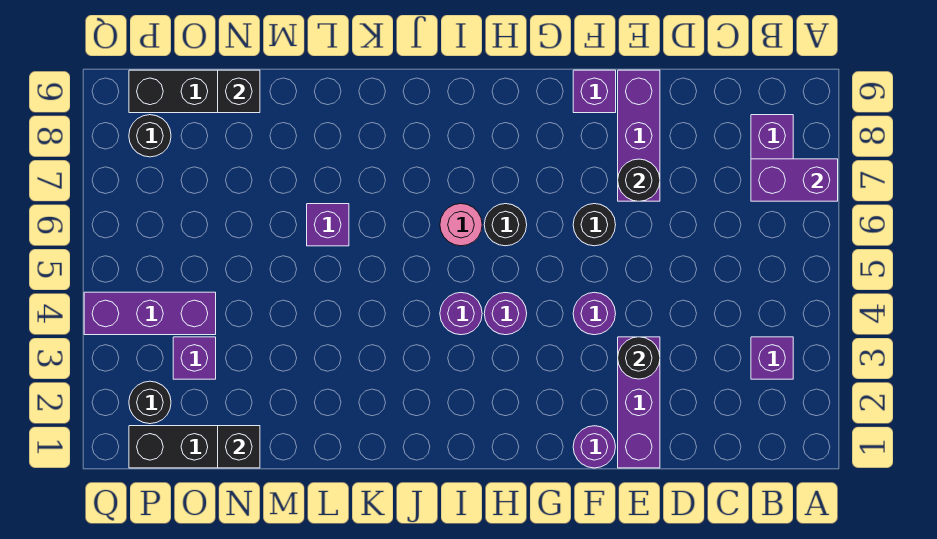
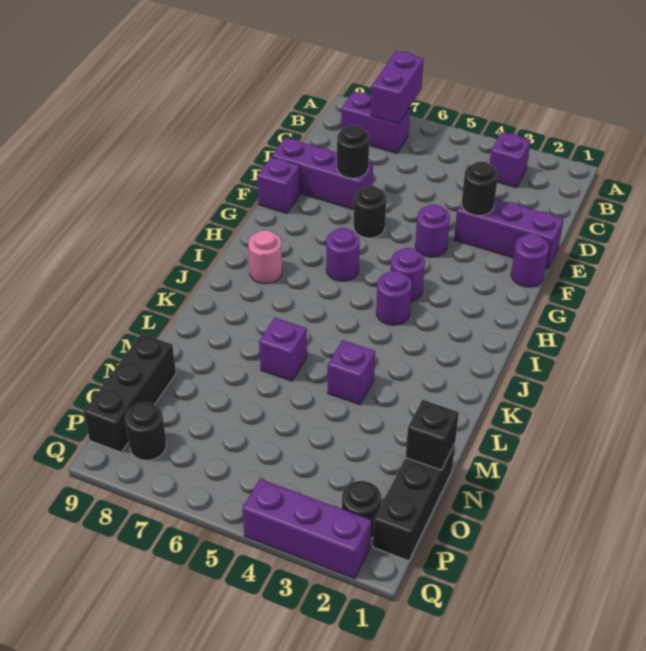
black 1x1 round brick [484,204,527,246] -> purple 1x1 round brick [326,228,360,281]
pink 1x1 round brick [440,204,482,246] -> pink 1x1 round brick moved to [248,230,282,284]
black 1x1 brick [218,70,260,113] -> none
purple 1x1 brick [173,337,216,379] -> purple 1x1 brick moved to [328,340,375,405]
purple 1x3 brick [84,292,216,335] -> purple 1x3 brick turned to [242,479,371,579]

